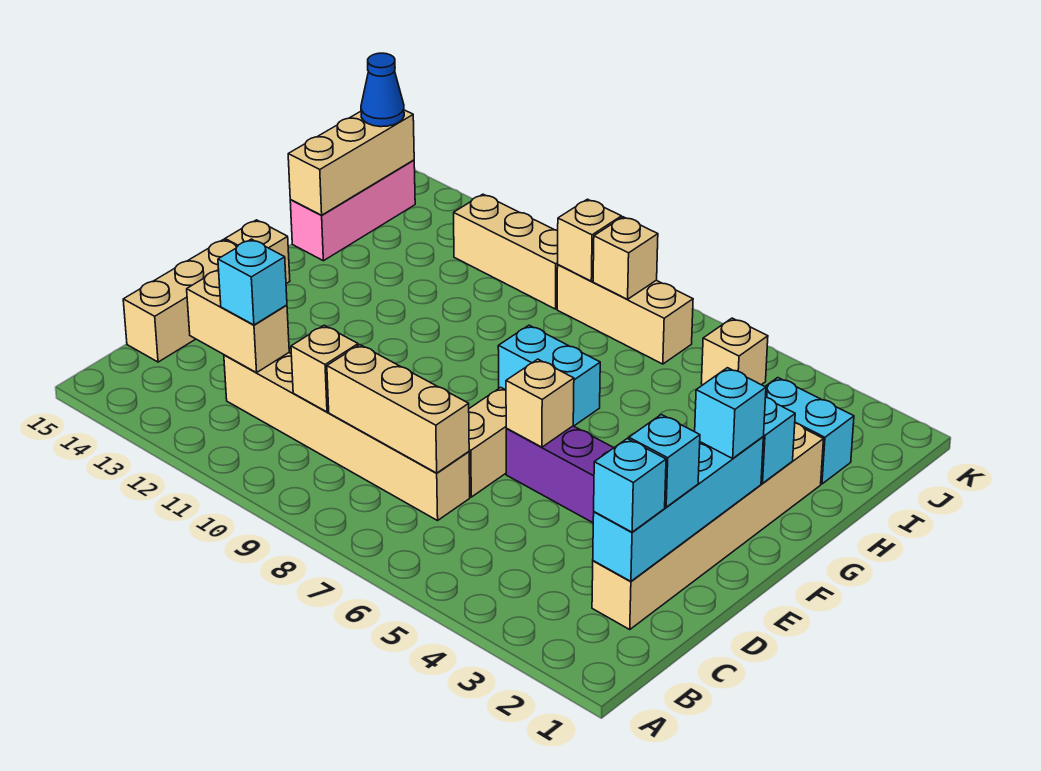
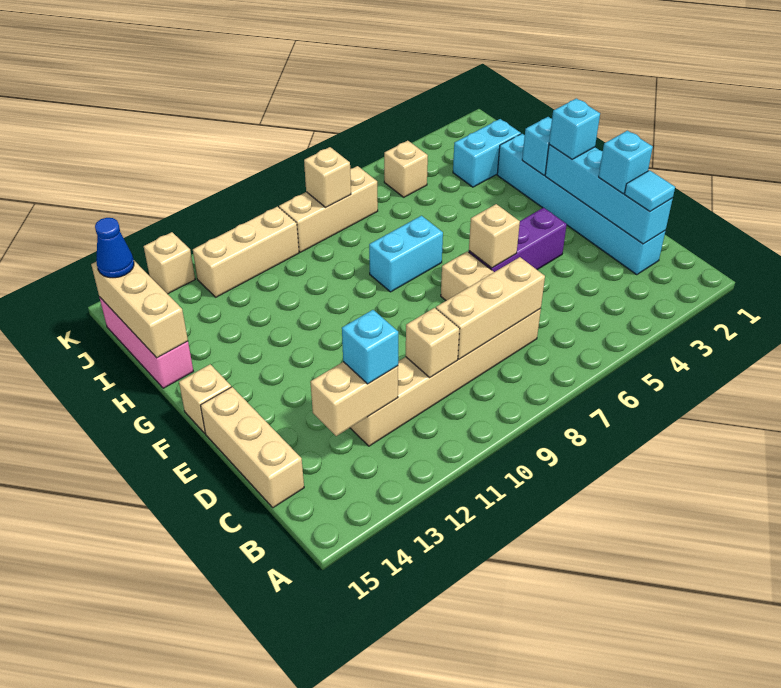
tan 1x6 brick [592,423,823,629] -> cyan 1x6 brick [497,134,665,275]
cyan 1x1 brick [594,439,666,532] -> cyan 1x1 tile [624,170,675,211]
tan 1x1 brick [558,199,622,281] -> tan 1x1 brick moved to [144,232,195,294]

